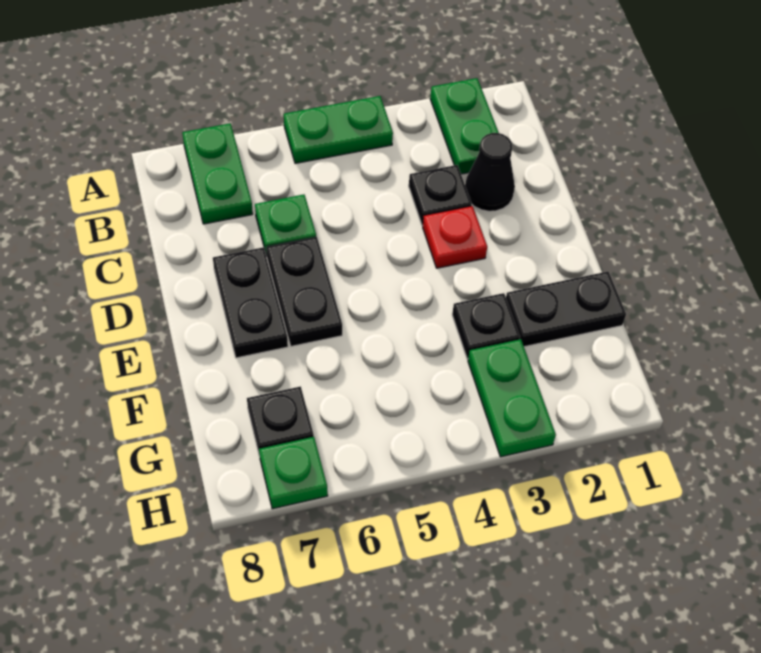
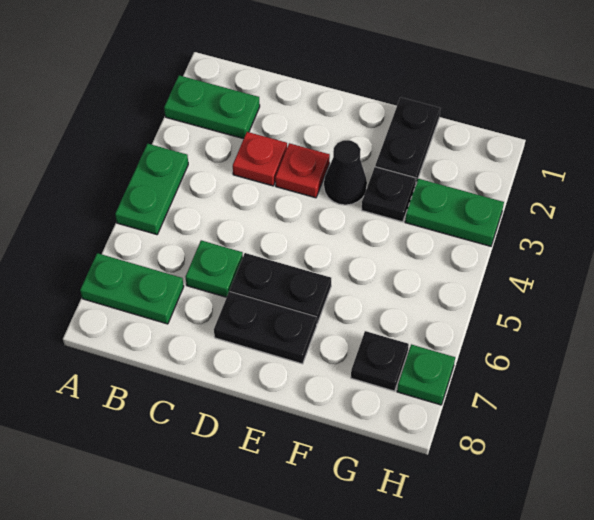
black 1x1 cone [465,133,515,211] -> black 1x1 cone moved to [324,140,367,205]
black 1x1 plate [409,165,472,226] -> red 1x1 plate [233,132,287,186]

